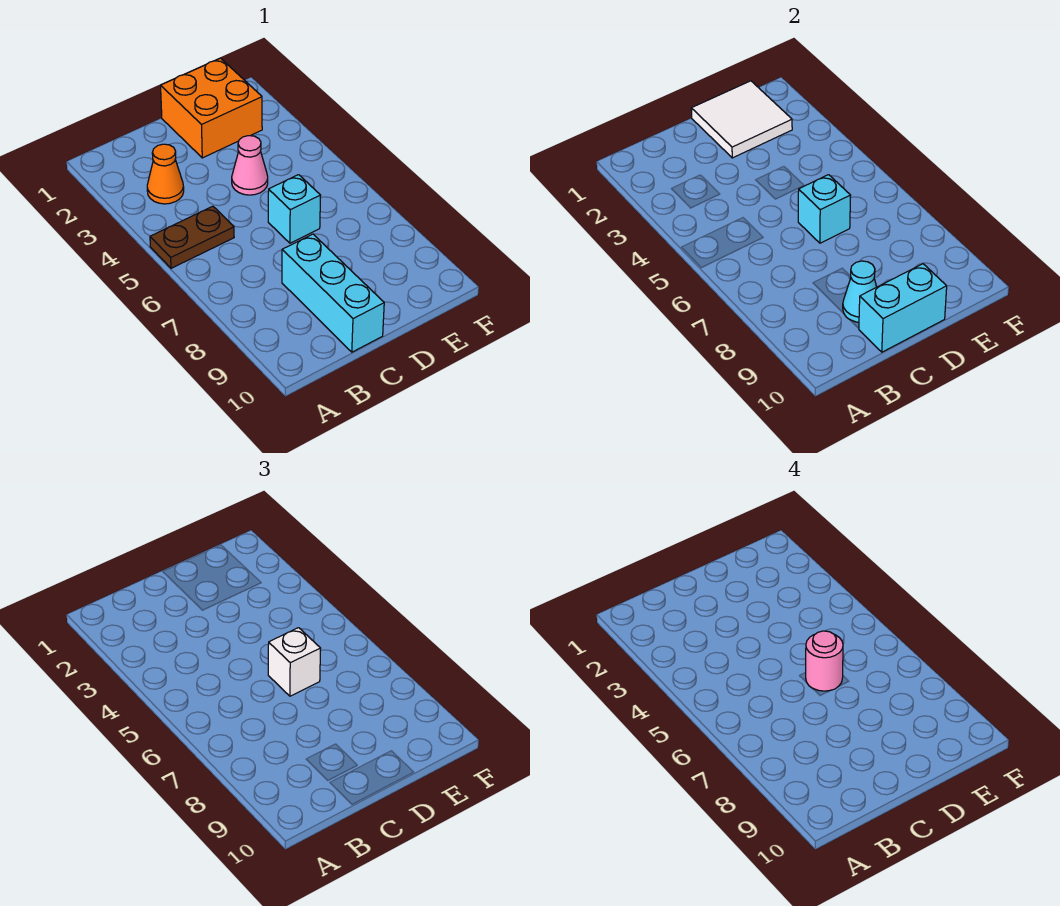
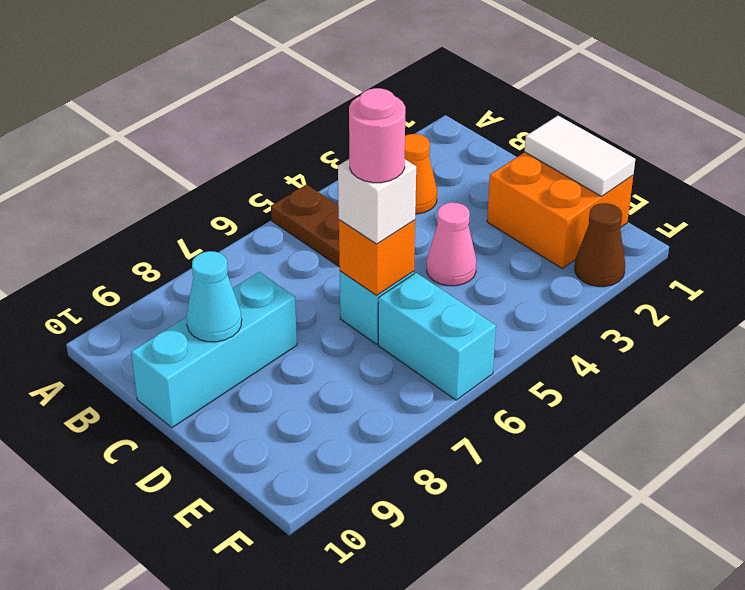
cyan 1x2 brick [859,264,947,352] -> cyan 1x2 brick moved to [378,273,496,400]
white 2x2 tile [691,81,792,158] -> white 1x2 tile [525,116,635,196]
cyan 1x1 brick [798,175,851,243] -> orange 1x1 brick [339,220,415,295]
none -> brown 1x1 cone [575,203,625,287]

